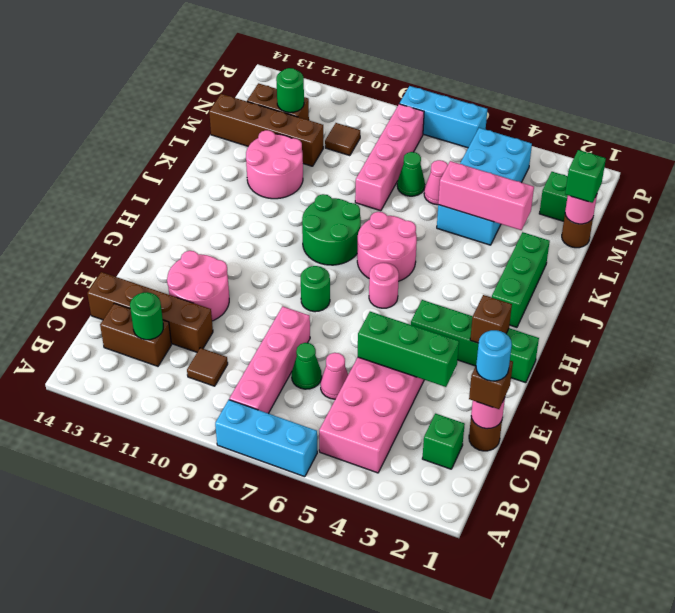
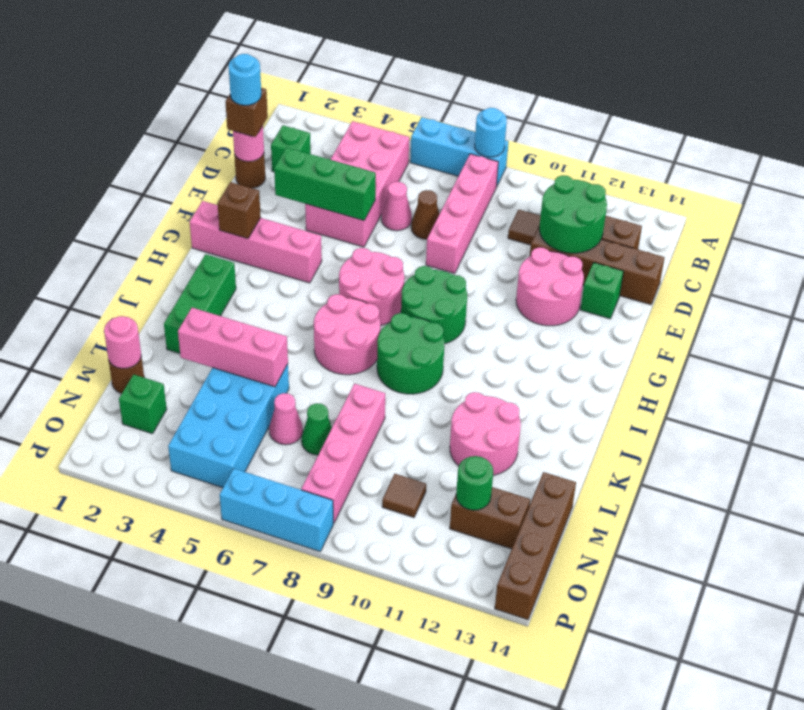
none -> cyan 1x1 round brick [475,108,507,157]
green 1x1 round brick [130,292,163,340] -> green 2x2 round brick [539,175,607,253]
green 1x1 cone [292,343,322,389] -> brown 1x1 cone [411,190,439,239]
green 1x4 brick [411,300,539,383] -> pink 1x4 brick [190,201,322,283]
green 1x1 round brick [301,266,330,312] -> green 2x2 round brick [401,266,467,344]
pink 1x1 round brick [369,263,399,308] -> pink 2x2 round brick [339,248,404,325]
green 1x1 brick [565,150,606,203] -> green 1x1 brick moved to [581,262,623,319]
brown 1x4 brick [209,94,323,166] -> brown 1x4 brick turned to [495,472,576,620]

